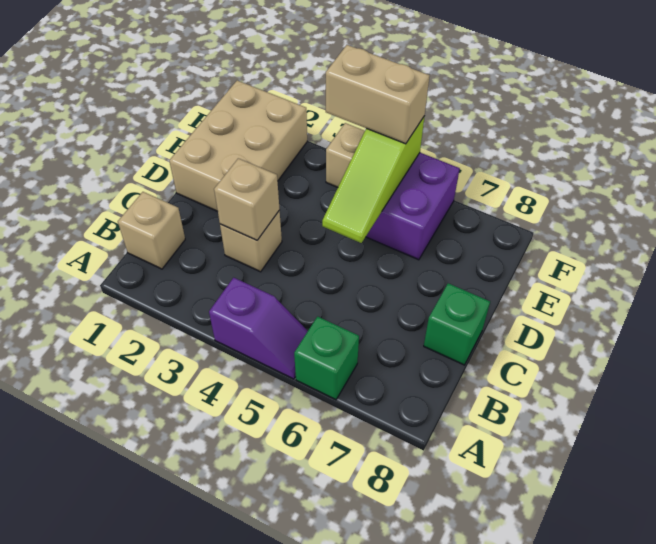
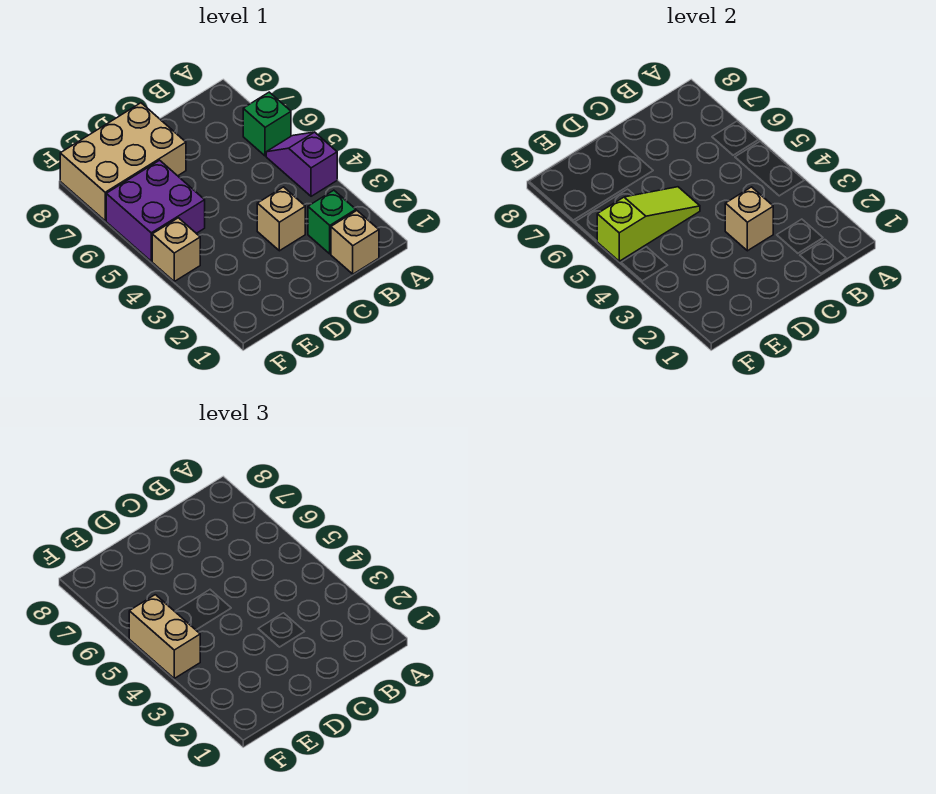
green 1x1 brick [424,283,490,365] -> green 1x1 brick moved to [308,190,356,254]
tan 2x3 brick [169,80,307,211] -> tan 2x3 brick moved to [60,103,186,221]

